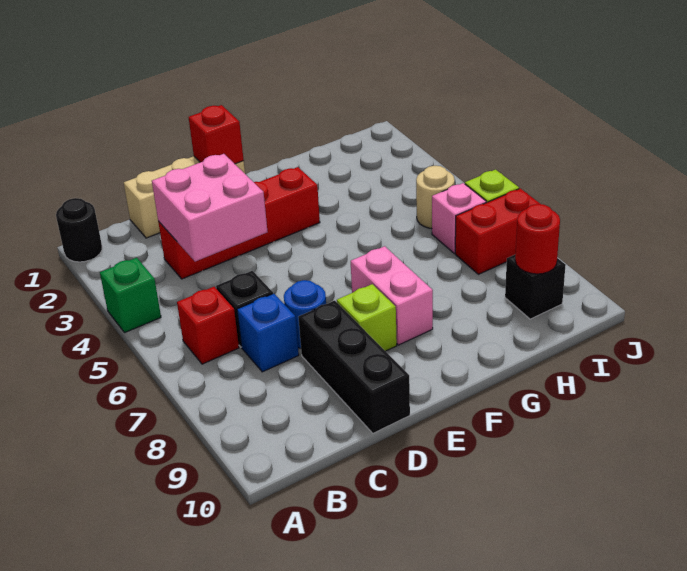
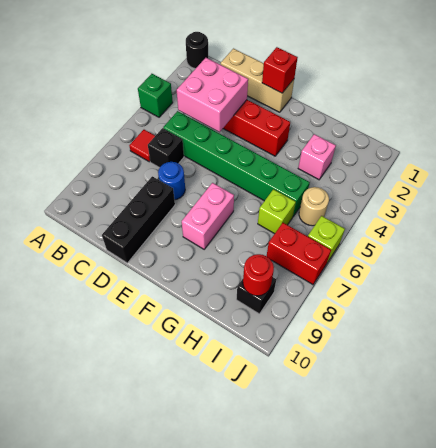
red 1x1 brick [177,287,239,364] -> red 1x1 tile [129,130,155,162]
none -> green 1x6 brick [163,111,310,216]
blue 1x1 brick [237,294,299,372] -> none
lime 1x1 brick [337,284,397,351] -> lime 1x1 brick moved to [258,189,296,234]
pink 1x1 brick [432,183,486,253] -> pink 1x1 brick moved to [298,134,336,180]

